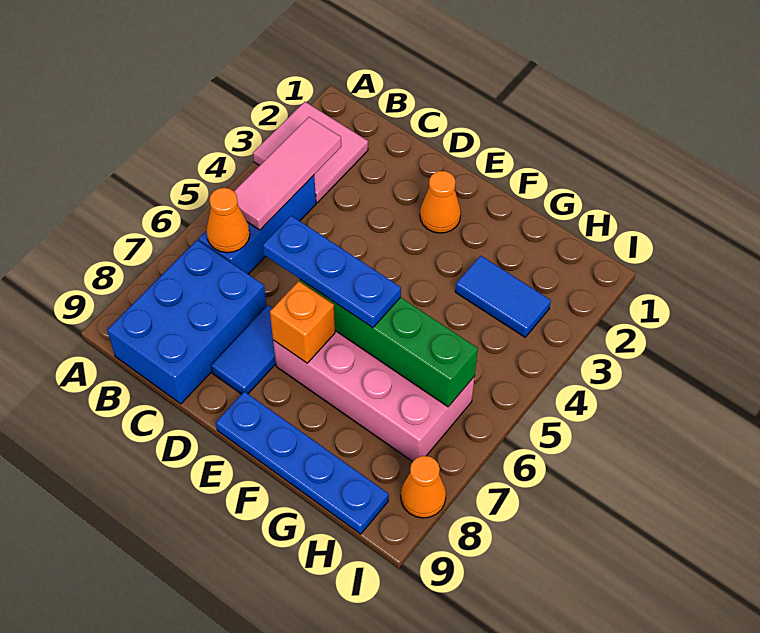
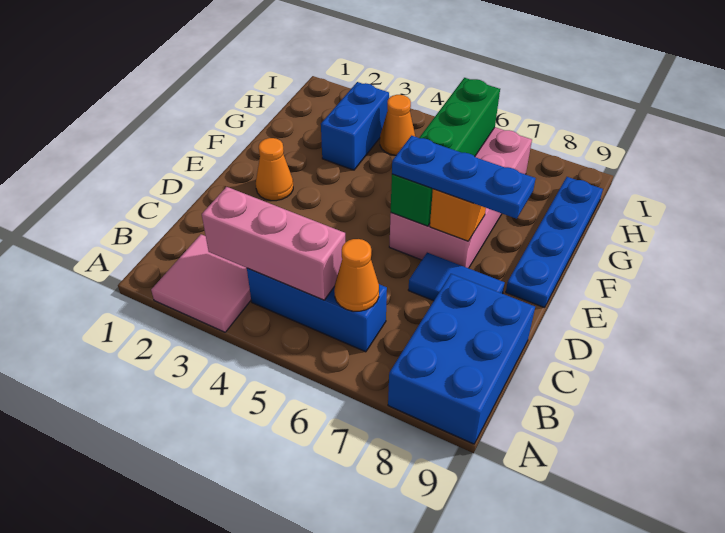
pink 1x3 tile [234,117,341,230] -> pink 1x3 brick [202,187,345,300]
blue 2x3 brick [107,240,266,404] -> blue 2x3 brick turned to [388,274,535,444]
blue 1x3 plate [263,216,401,328] -> blue 1x3 plate turned to [392,136,536,219]
blue 1x2 tile [455,256,551,337] -> blue 1x2 brick [321,82,389,170]
orange 1x1 cone [401,456,446,518] -> orange 1x1 cone moved to [380,95,415,155]

